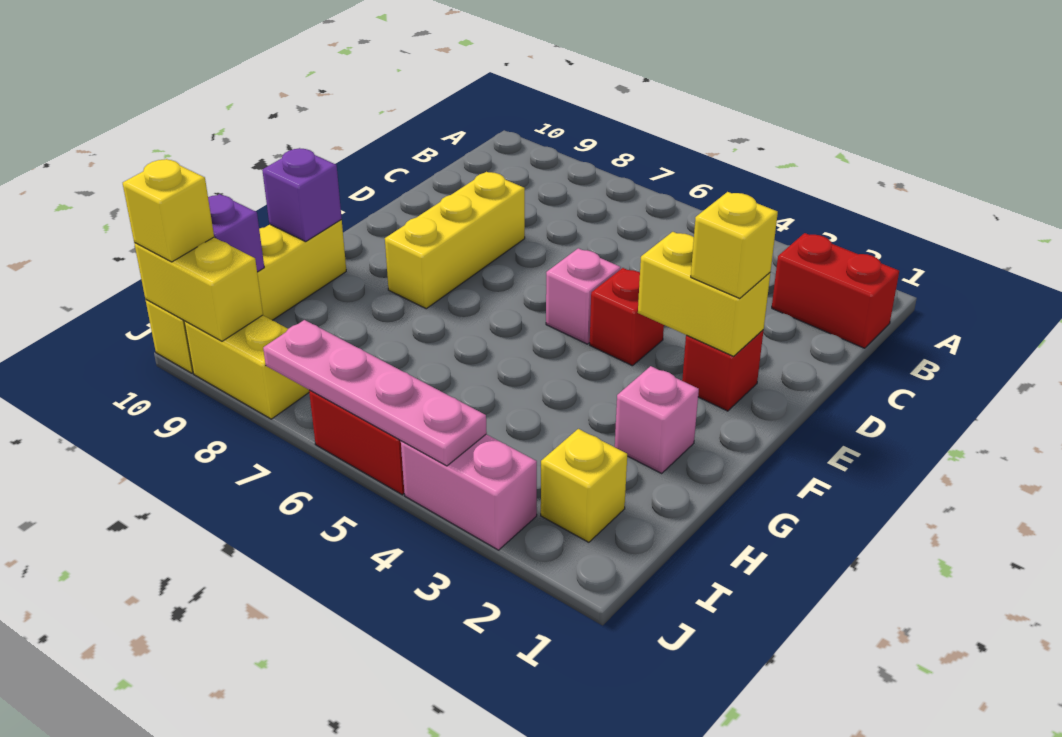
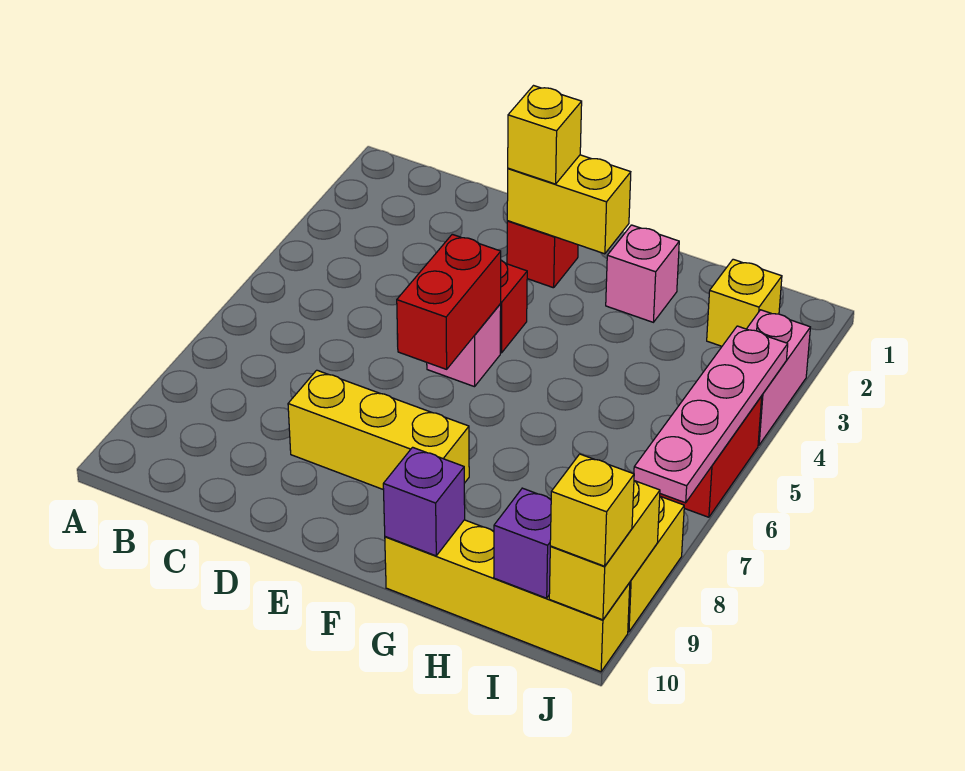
red 1x2 brick [772,233,899,348] -> red 1x2 brick moved to [397,234,501,369]
yellow 1x2 brick [638,232,770,356] -> yellow 1x2 brick turned to [507,155,631,254]

